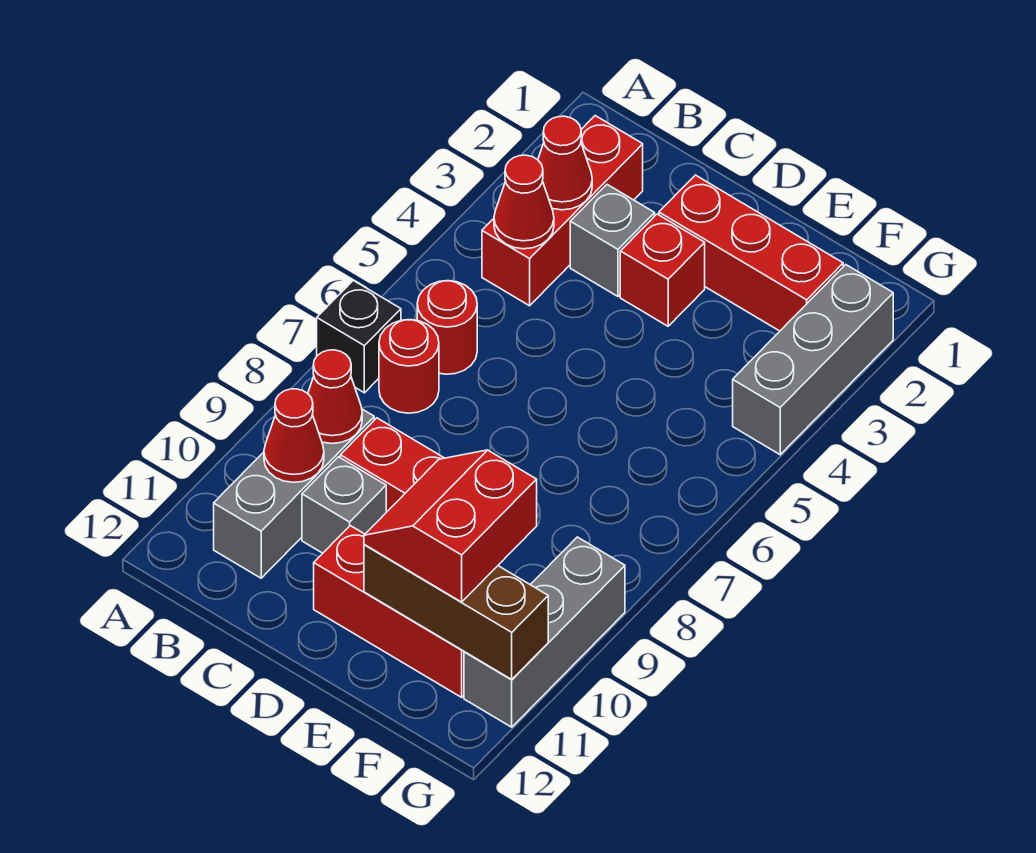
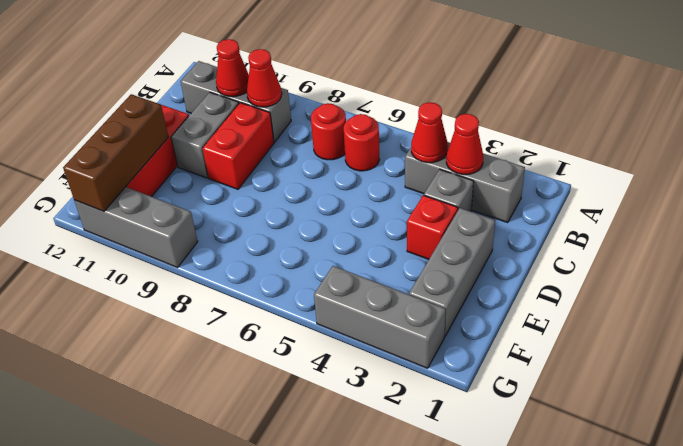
black 1x1 brick [317,280,401,393] -> none
red 1x3 brick [482,116,643,306] -> grey 1x3 brick [405,142,525,223]
grey 1x1 brick [302,457,386,553] -> grey 1x2 brick [171,92,239,178]
red 1x3 brick [659,175,843,331] -> grey 1x3 brick [409,208,495,337]
red 2x2 slope [364,450,537,602] -> none

